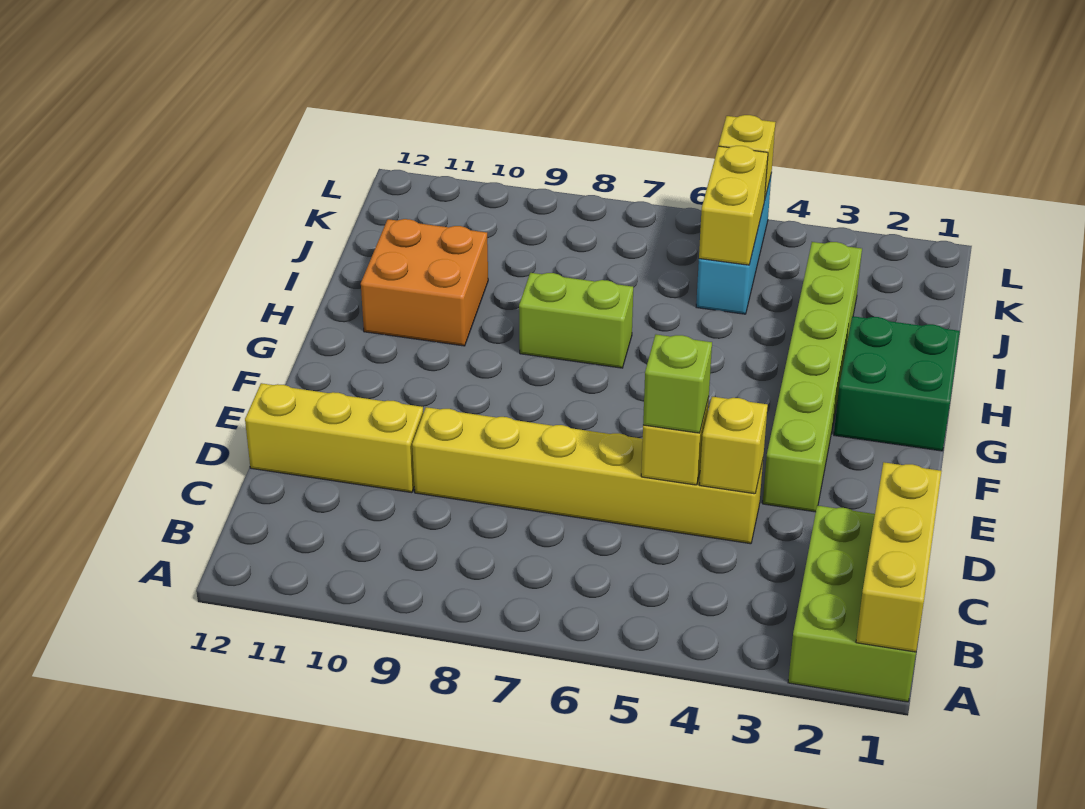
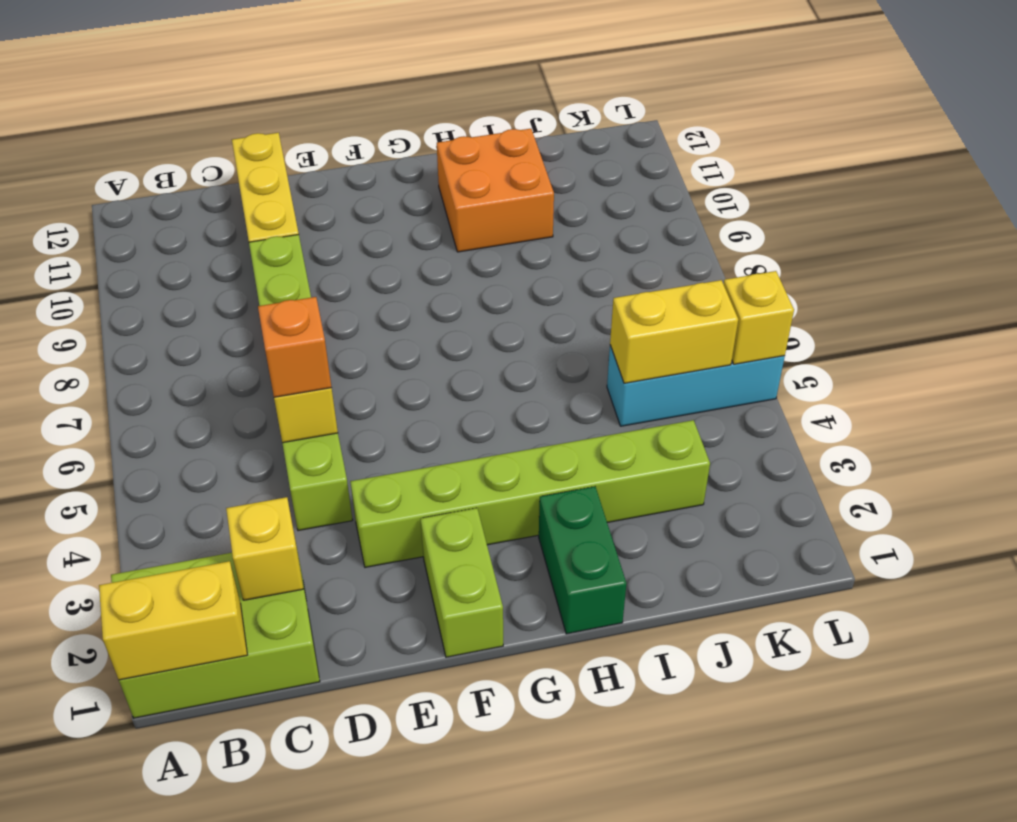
yellow 1x3 brick [856,462,942,652] -> yellow 1x2 brick [99,561,247,680]
yellow 1x6 brick [412,407,763,544] -> lime 1x6 brick [249,234,352,531]
yellow 1x1 brick [700,397,768,494] -> yellow 1x1 brick moved to [226,497,303,600]
lime 1x1 brick [643,334,712,433] -> orange 1x1 brick [258,297,331,397]
green 2x2 brick [834,316,960,451] -> green 1x2 brick [539,487,626,634]
lime 1x2 brick [519,273,633,368] -> lime 1x2 brick moved to [420,508,503,657]

